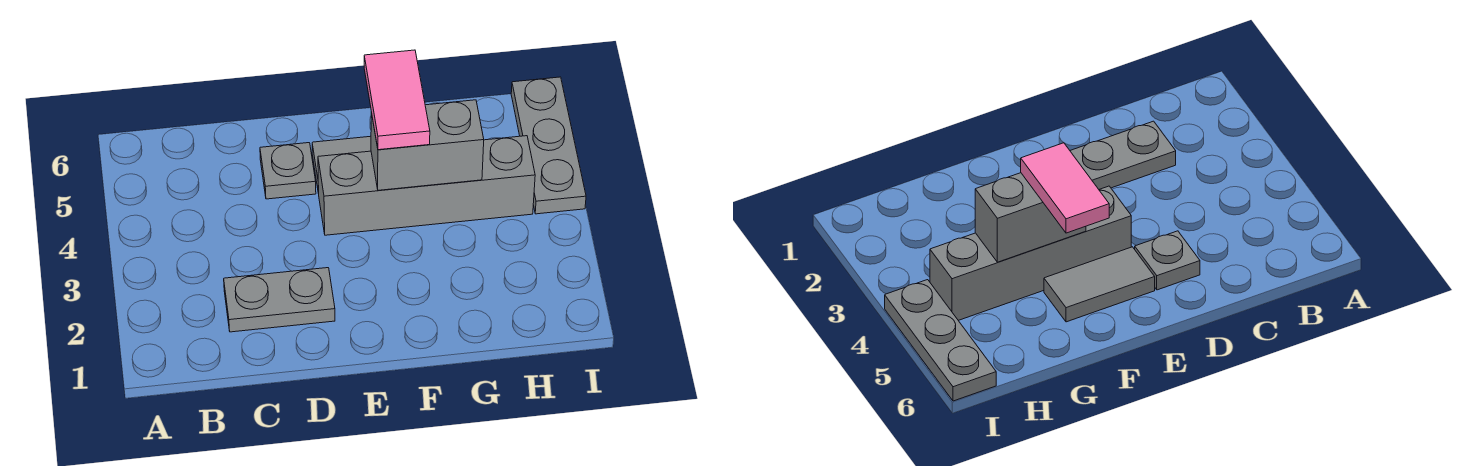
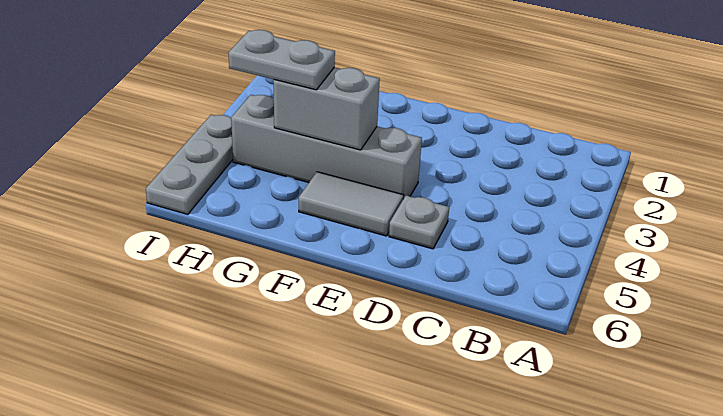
grey 1x2 plate [224,268,335,332] -> grey 1x2 plate moved to [229,30,335,90]
pink 1x2 tile [364,50,430,150] -> none

